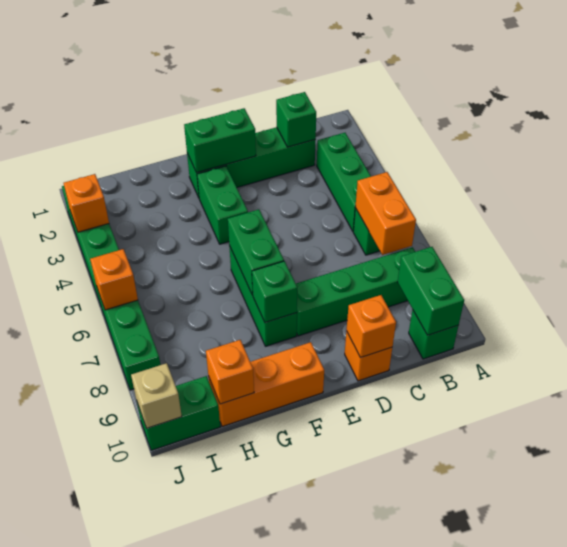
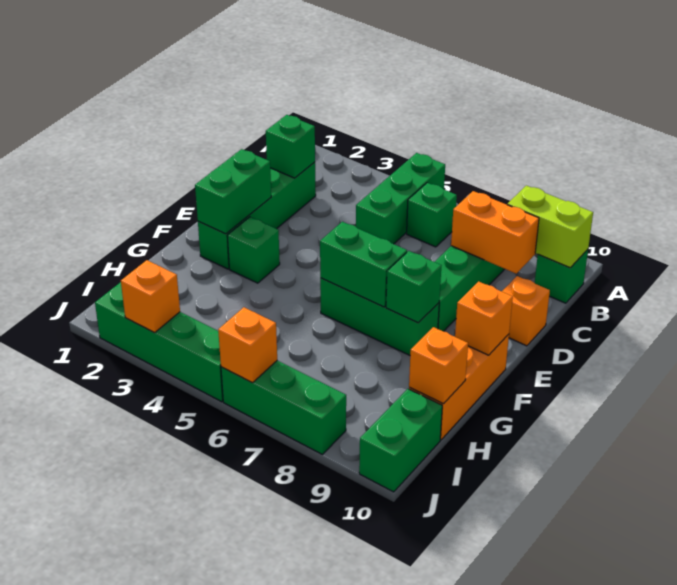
green 1x3 brick [317,133,371,231] -> green 1x3 brick turned to [356,153,445,244]
orange 1x2 brick [355,172,416,255] -> orange 1x2 brick moved to [451,191,539,273]
green 1x2 brick [398,247,464,335] -> lime 1x2 brick [507,186,593,268]
orange 1x1 brick [347,295,396,358] -> orange 1x1 brick moved to [455,281,513,355]
green 1x2 brick [197,166,248,244] -> green 1x1 brick [227,217,280,283]
tan 1x1 brick [131,363,182,428] -> none

